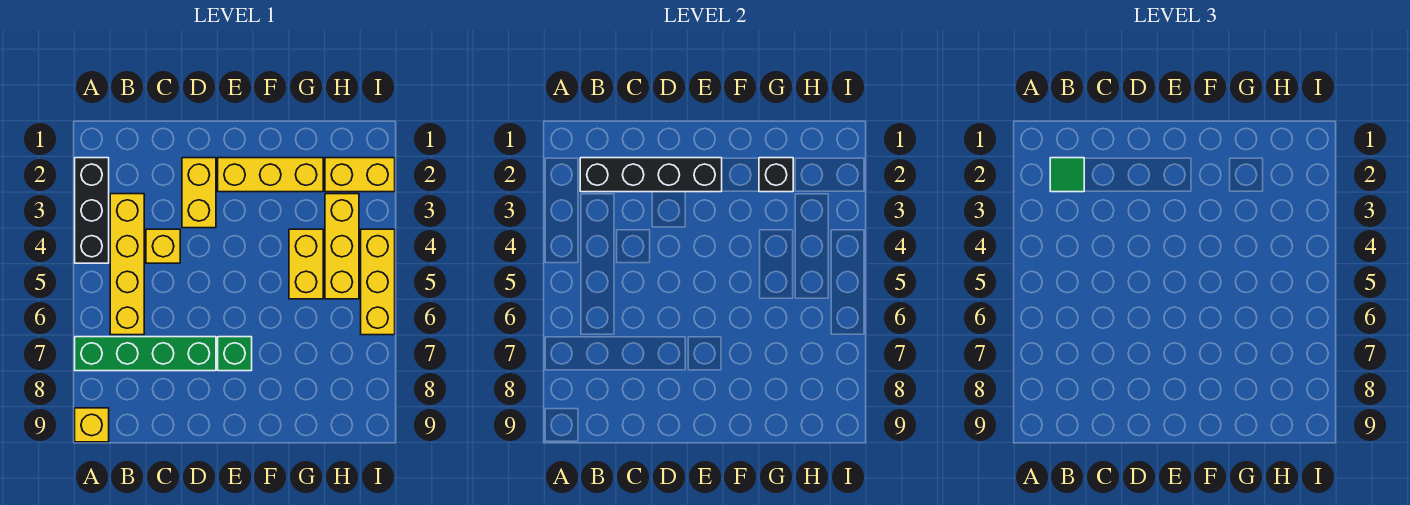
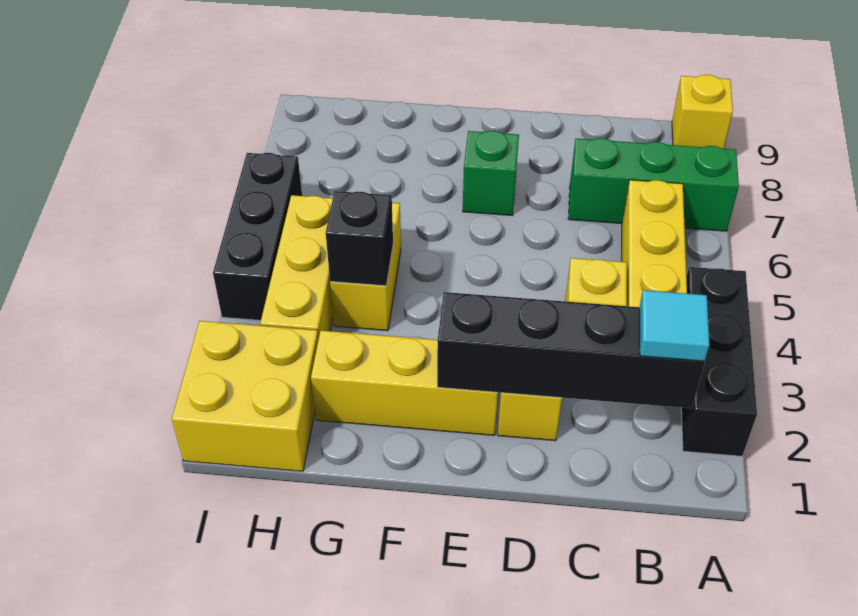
green 1x4 brick [75,337,216,371] -> green 1x3 brick [568,138,739,231]
green 1x1 tile [1050,158,1084,192] -> cyan 1x1 tile [640,290,710,361]
black 1x1 brick [759,158,793,192] -> black 1x1 brick moved to [326,191,393,286]
yellow 1x2 brick [325,158,395,192] -> yellow 2x2 brick [172,321,318,471]
yellow 1x3 brick [361,229,395,335] -> black 1x3 brick [213,153,302,320]

